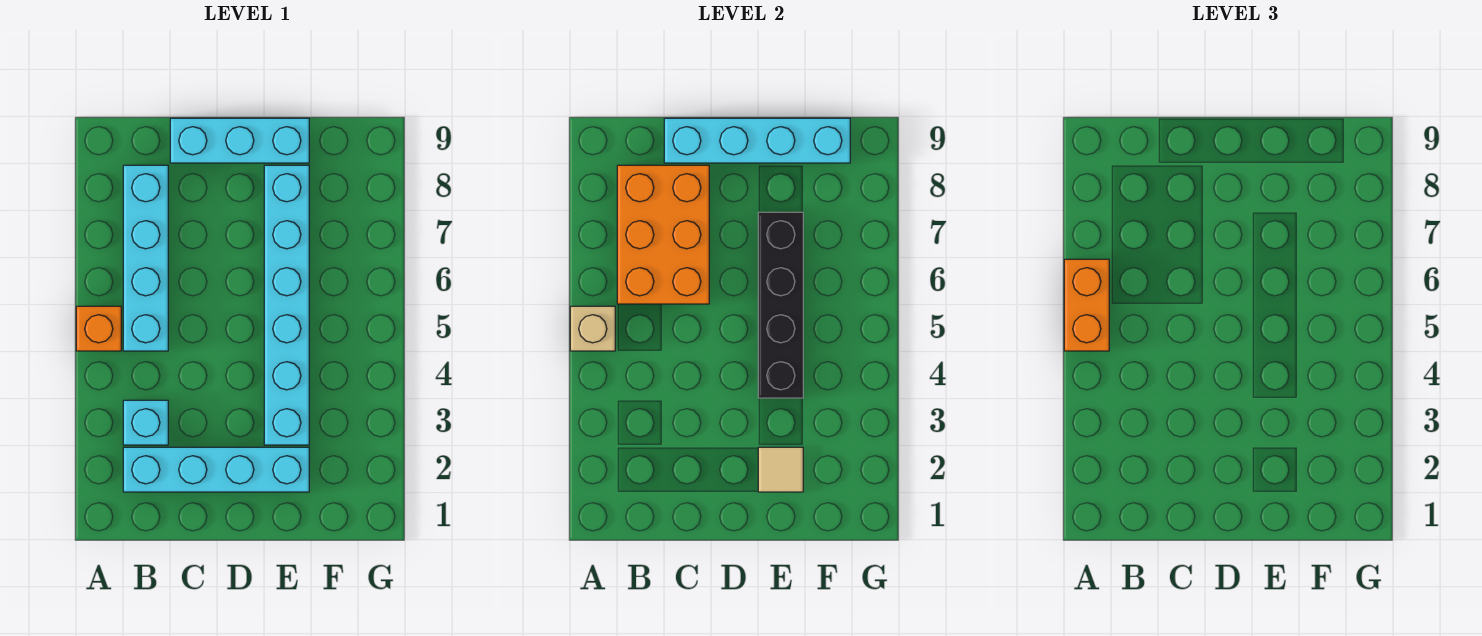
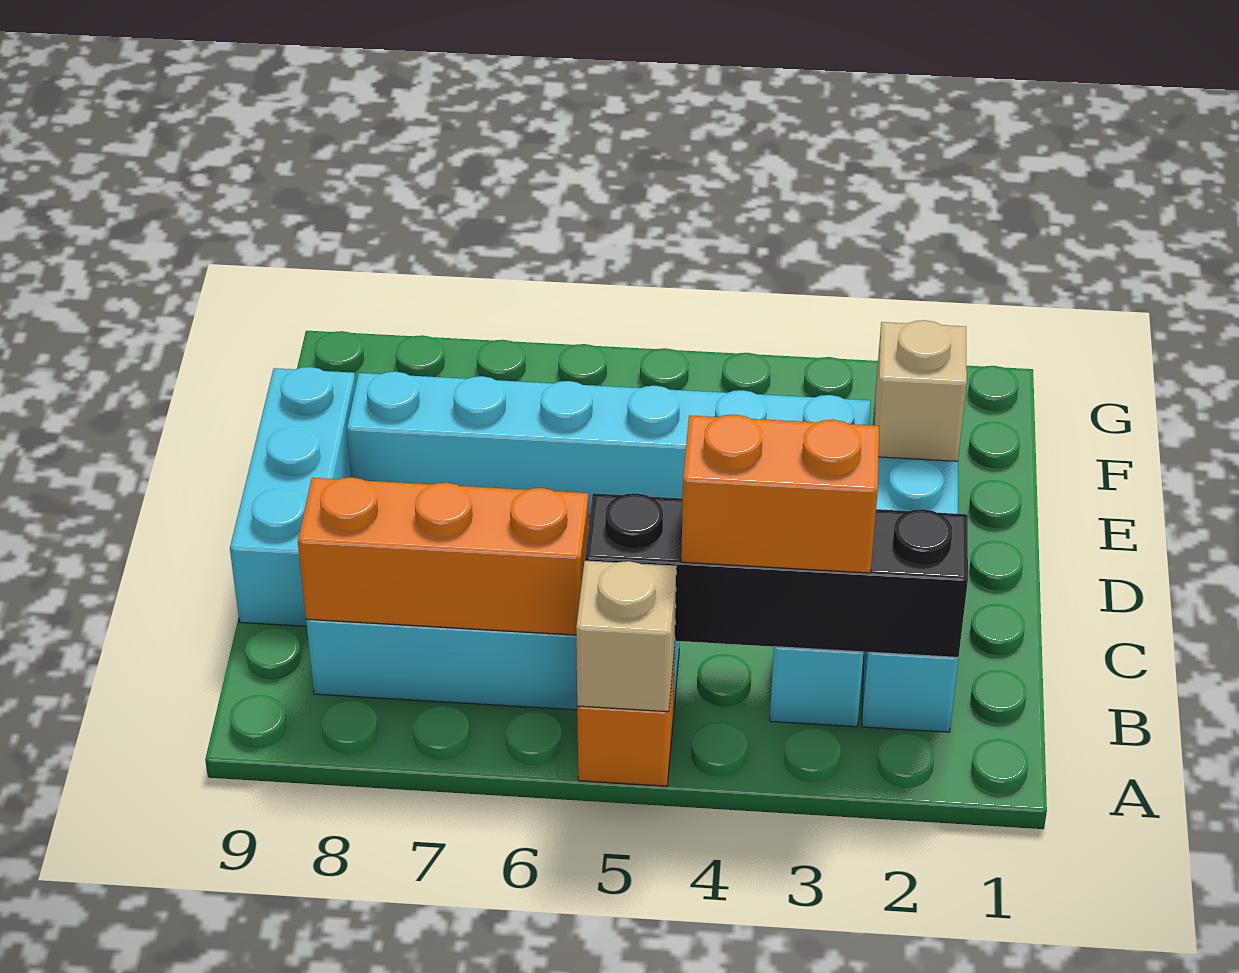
orange 1x2 brick [1064,259,1109,351] -> orange 1x2 brick moved to [681,414,879,573]
orange 2x3 brick [617,165,709,304] -> orange 1x3 brick [298,477,589,635]
cyan 1x4 brick [664,118,850,163] -> none
tan 1x1 tile [758,447,803,492] -> tan 1x1 brick [874,320,967,461]
black 1x4 brick [758,212,803,398] -> black 1x4 brick moved to [585,493,968,657]

